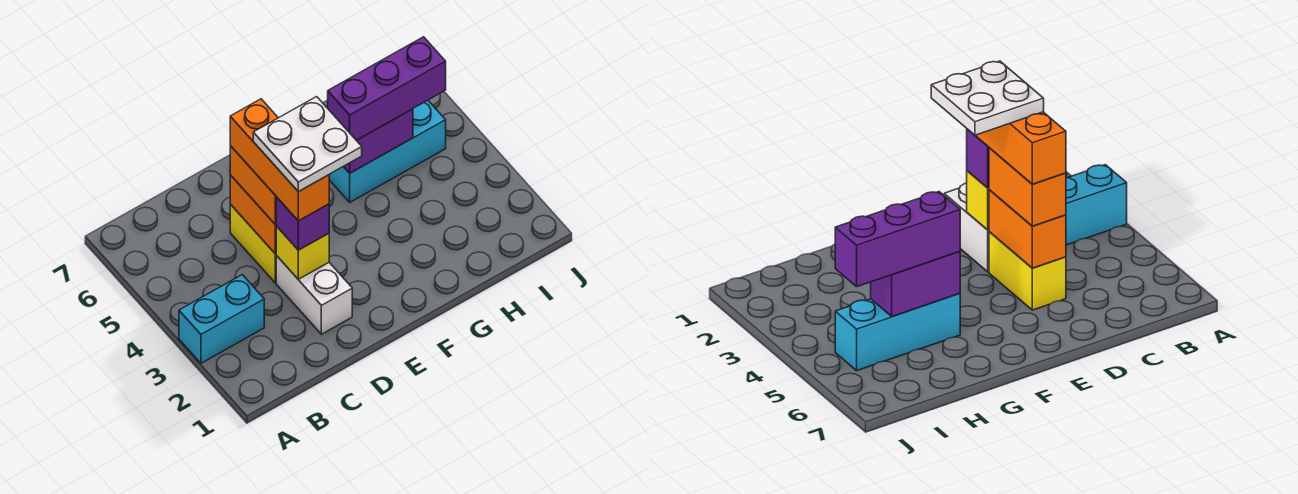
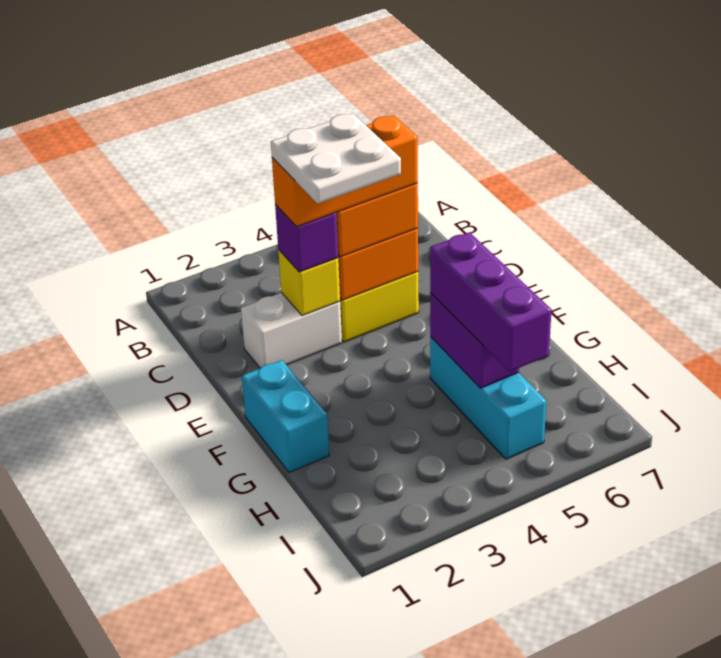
cyan 1x2 brick [179,275,264,363] -> cyan 1x2 brick moved to [242,360,329,472]

